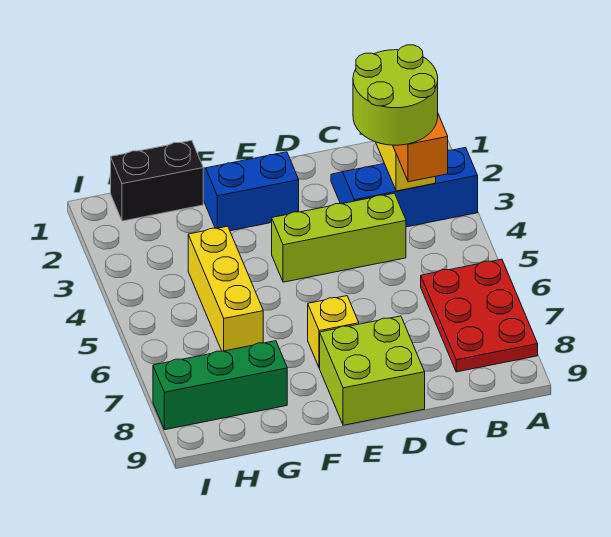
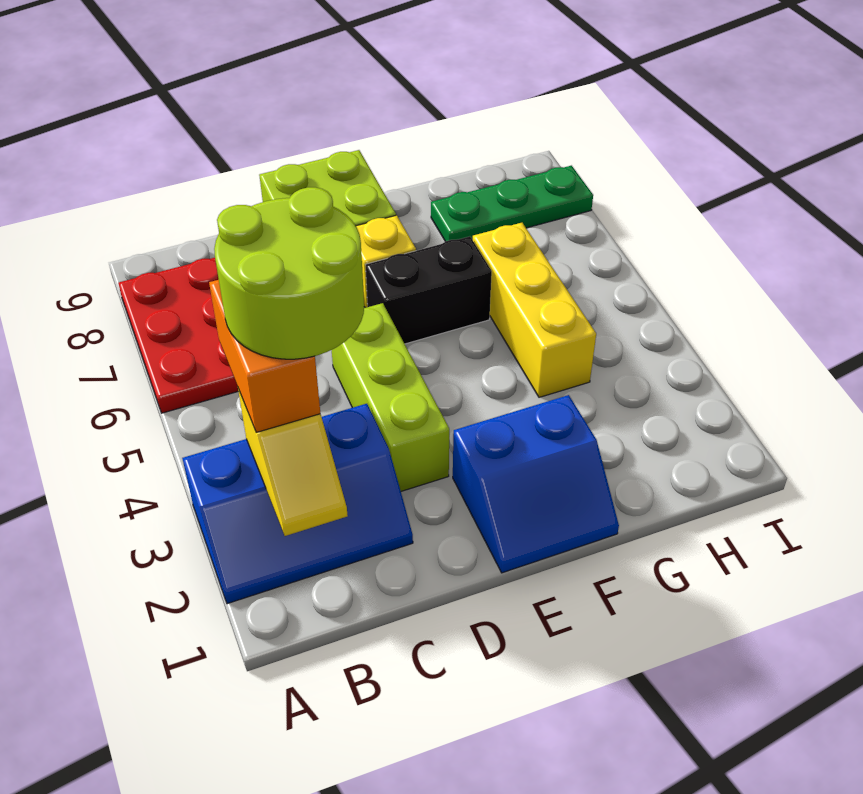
lime 1x3 brick [272,193,406,282] -> lime 1x3 brick turned to [332,303,449,491]
black 1x2 brick [111,140,203,221] -> black 1x2 brick moved to [366,236,492,344]
green 1x3 brick [153,341,287,430] -> green 1x3 plate [431,166,593,242]

